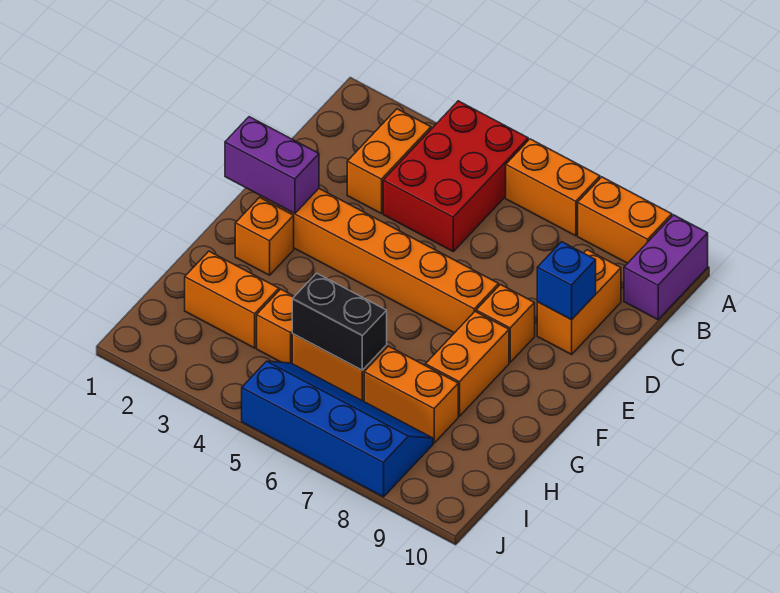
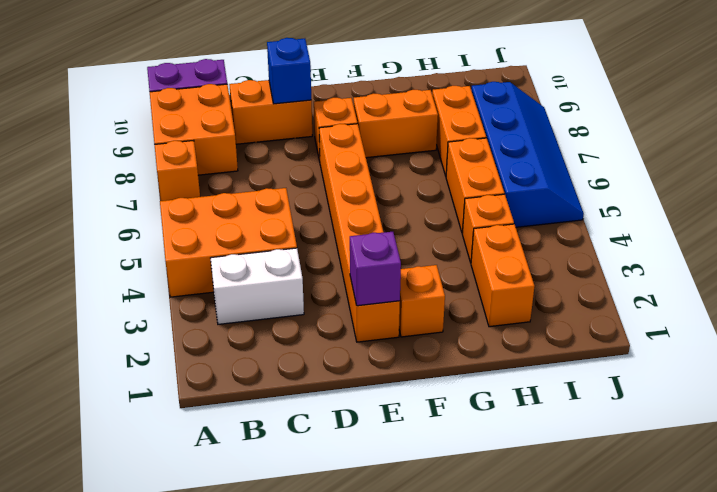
red 2x3 brick [383,101,528,251] -> orange 2x3 brick [160,188,297,297]
orange 1x2 brick [506,139,600,236] -> orange 1x1 brick [154,140,200,201]
orange 1x2 brick [578,177,672,263] -> orange 2x2 brick [150,84,238,175]
orange 1x2 brick [347,109,431,214] -> white 1x2 brick [211,248,304,324]
purple 1x2 brick [225,117,319,214] -> purple 1x1 brick [350,232,401,306]
black 1x2 brick [292,273,387,370] -> none
blue 2x4 slope [242,361,433,497] -> blue 2x4 slope turned to [471,82,584,227]

